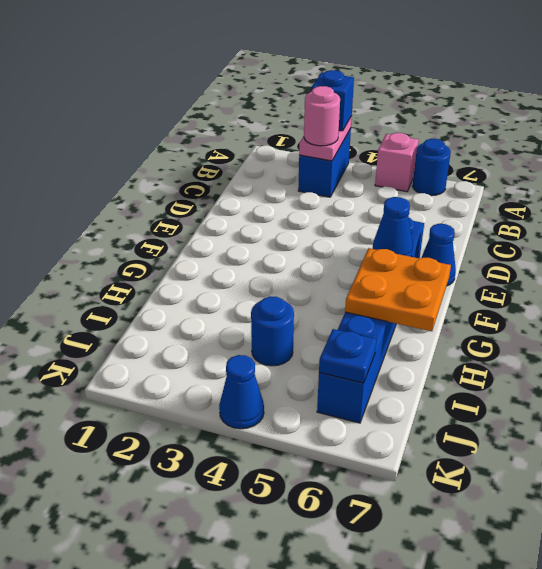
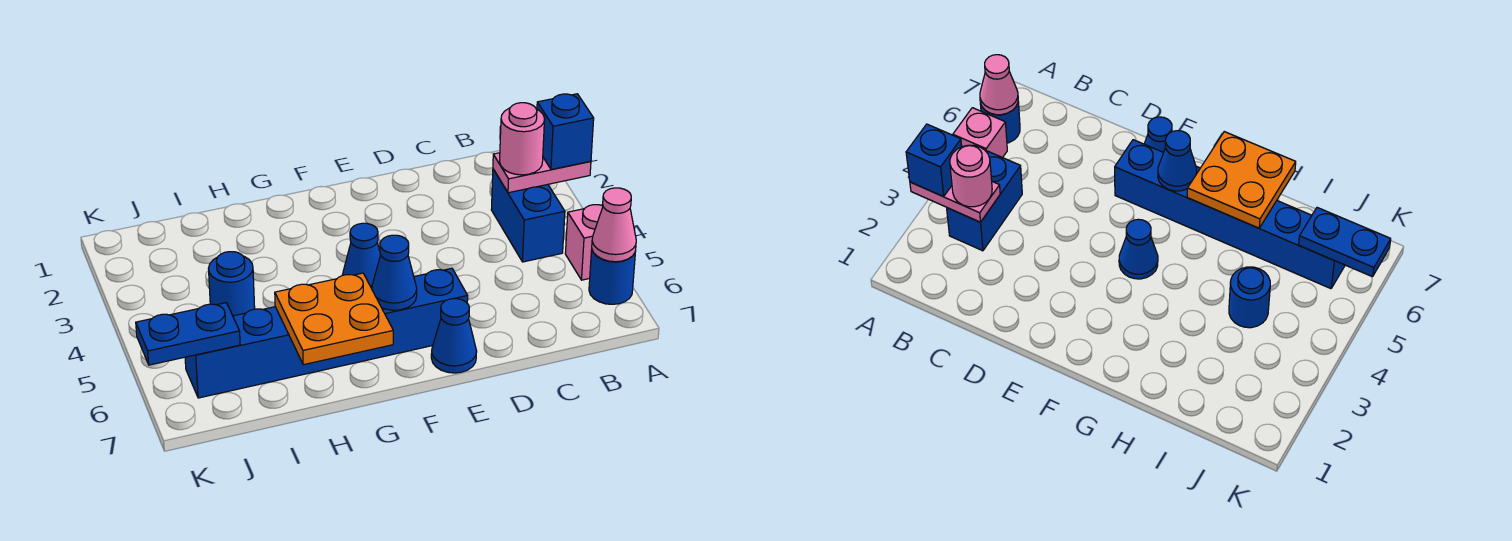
blue 1x2 brick [298,128,351,197] -> blue 1x2 brick turned to [491,169,565,262]
none -> pink 1x1 cone [592,188,636,262]
blue 1x1 plate [319,329,377,383] -> blue 1x2 plate [136,303,240,365]
blue 1x1 cone [219,355,264,429] -> blue 1x1 cone moved to [343,223,380,286]

